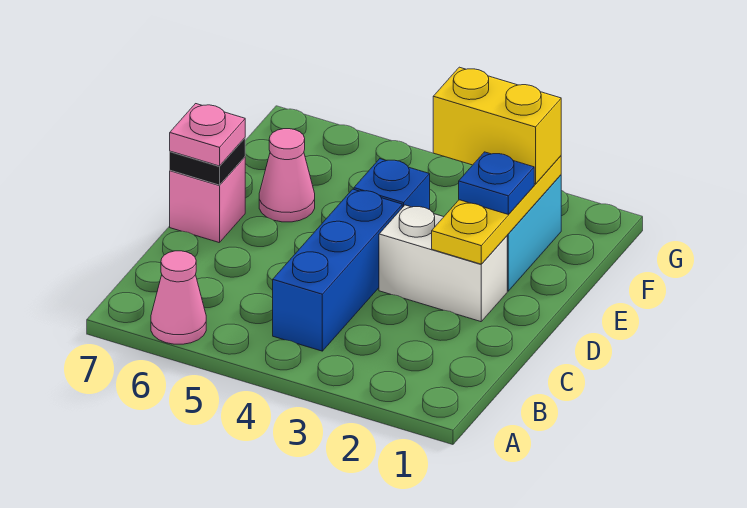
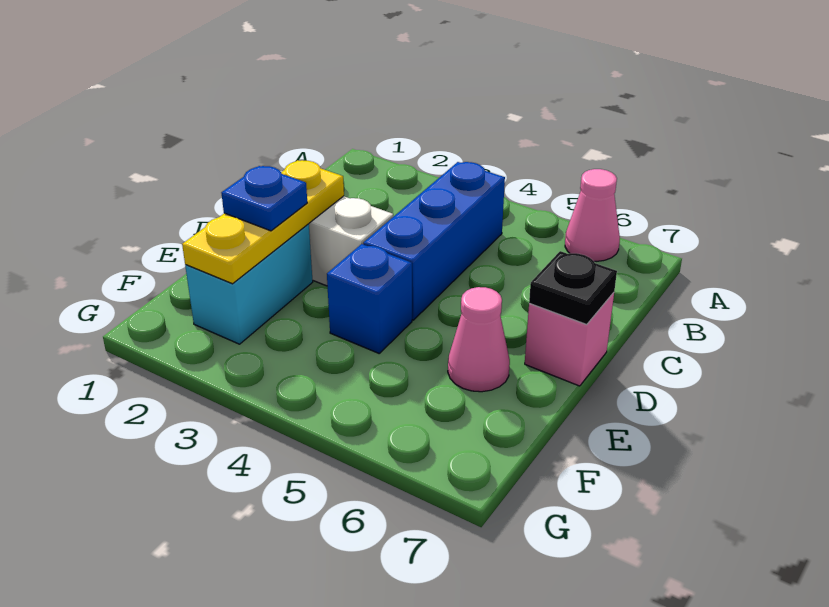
pink 1x1 plate [170,104,245,166] -> none
yellow 1x2 brick [433,67,561,184] -> none

